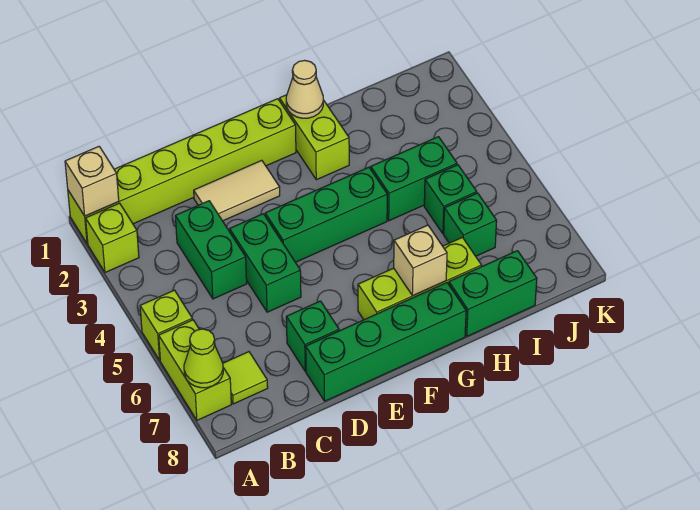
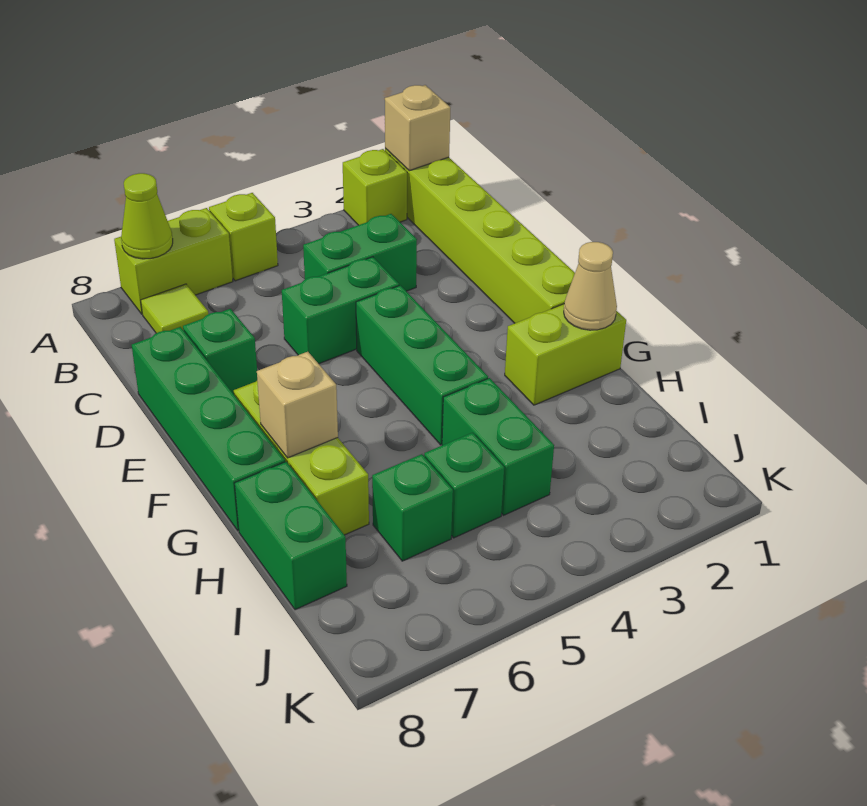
tan 1x2 tile [194,160,280,221] -> none

